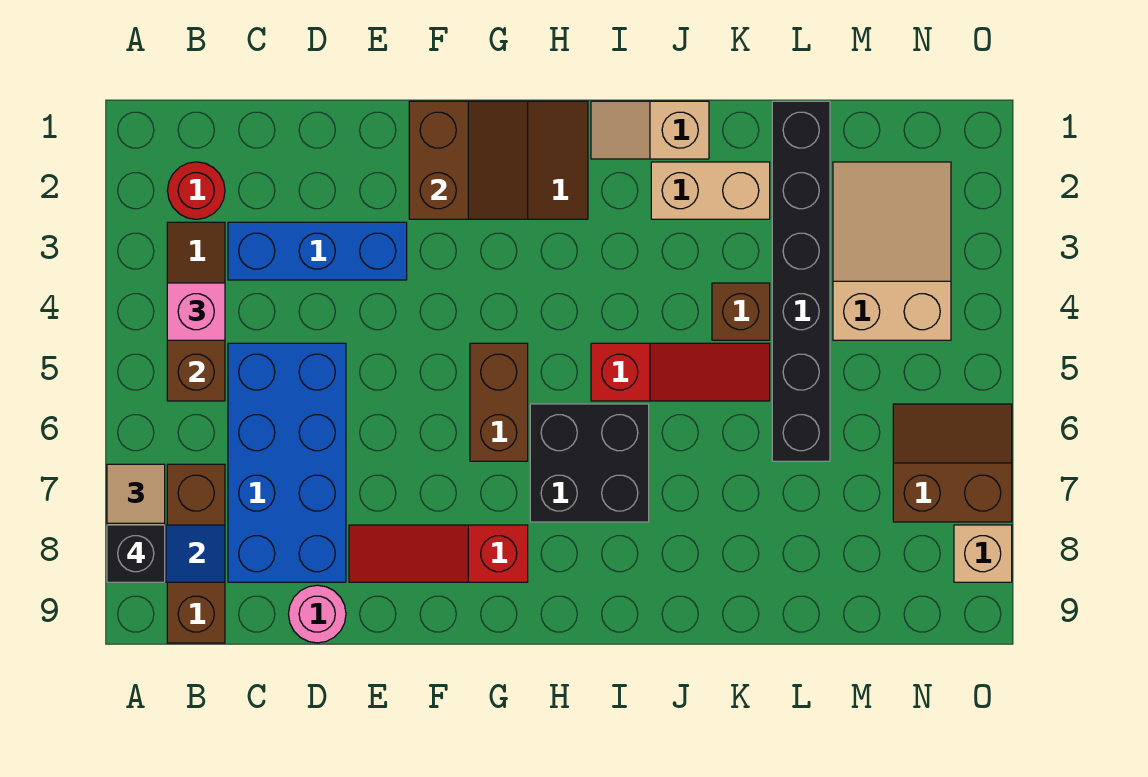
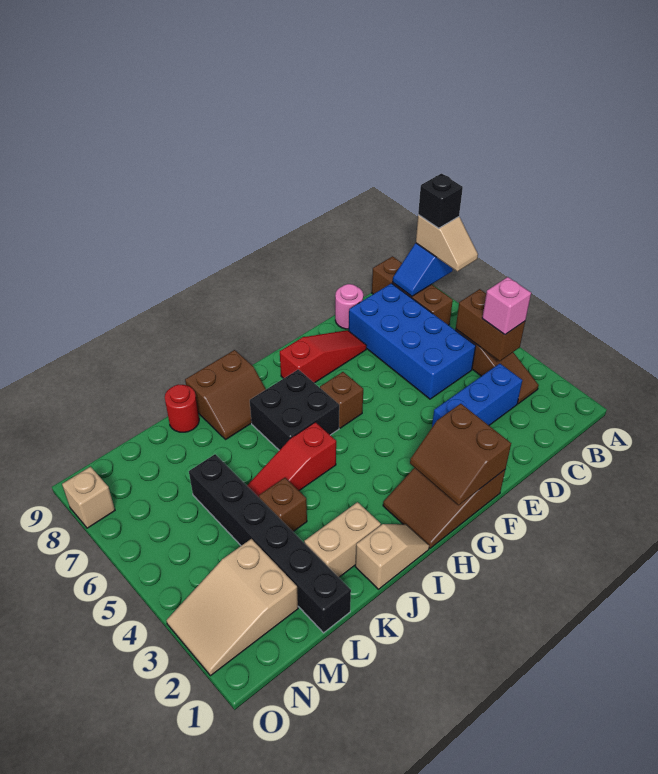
red 1x1 round brick [167,162,225,219] -> red 1x1 round brick moved to [165,384,199,432]
brown 1x2 brick [470,343,528,461] -> brown 1x1 brick [320,372,363,428]
tan 2x3 slope [833,162,951,340] -> tan 2x3 slope turned to [166,539,298,676]
brown 2x2 slope [893,404,1012,522] -> brown 2x2 slope moved to [185,350,266,439]

